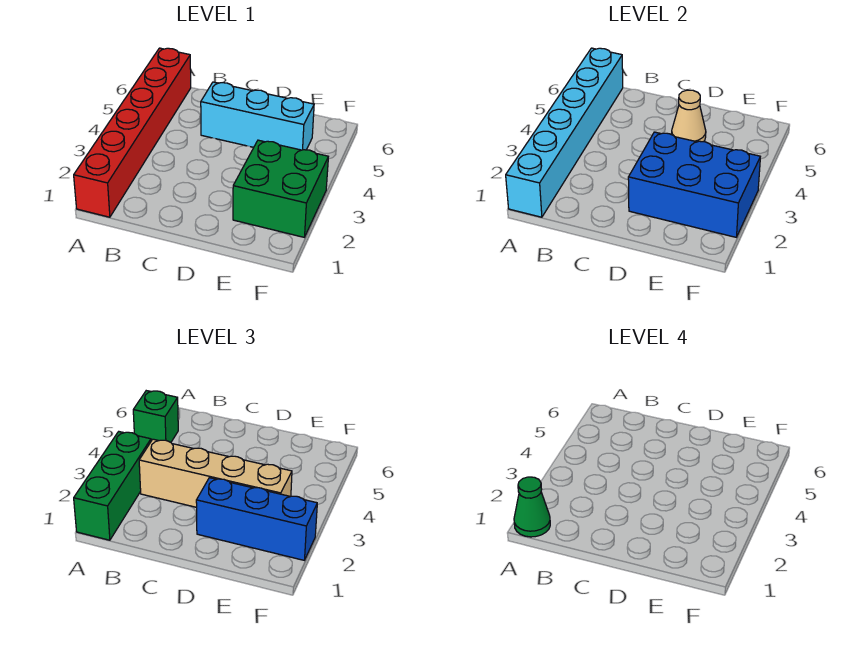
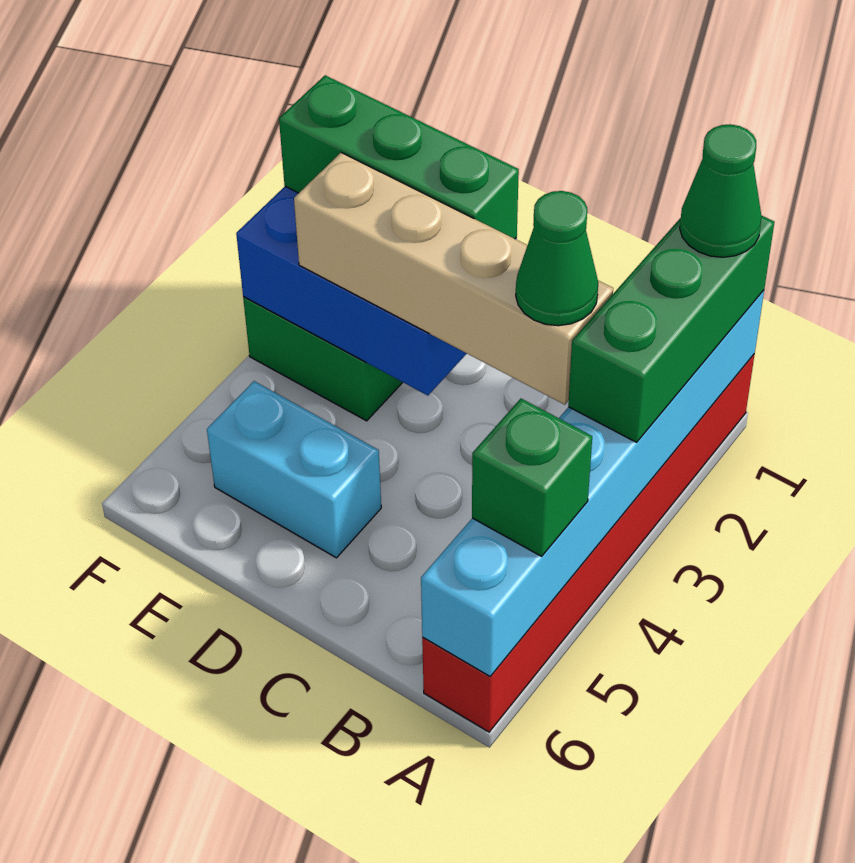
none -> green 1x1 cone [516,191,598,326]
cyan 1x3 brick [201,82,314,150] -> cyan 1x2 brick [207,381,381,558]
blue 1x3 brick [196,478,317,560] -> green 1x3 brick [279,75,519,239]
tan 1x1 cone [672,90,706,142] -> none

